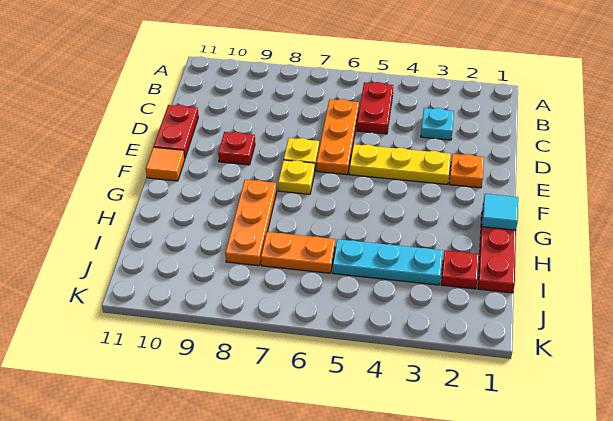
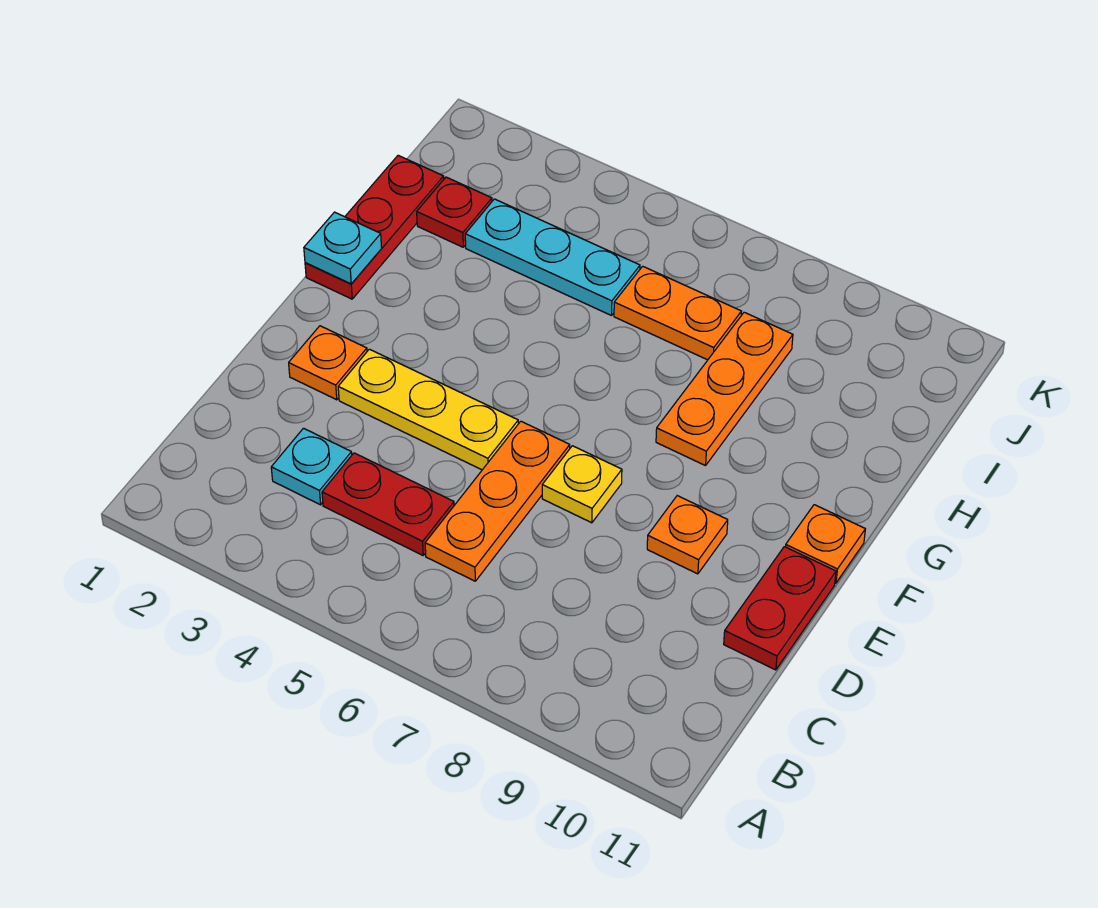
red 1x2 plate [357,82,393,134] -> red 1x2 plate turned to [322,453,454,555]
red 1x1 plate [218,132,255,165] -> orange 1x1 plate [647,496,728,574]
yellow 1x1 plate [278,160,315,194] -> none
orange 1x1 tile [146,147,185,181] -> orange 1x1 plate [786,505,865,583]
cyan 1x1 tile [482,194,518,230] -> cyan 1x1 plate [304,212,382,284]

